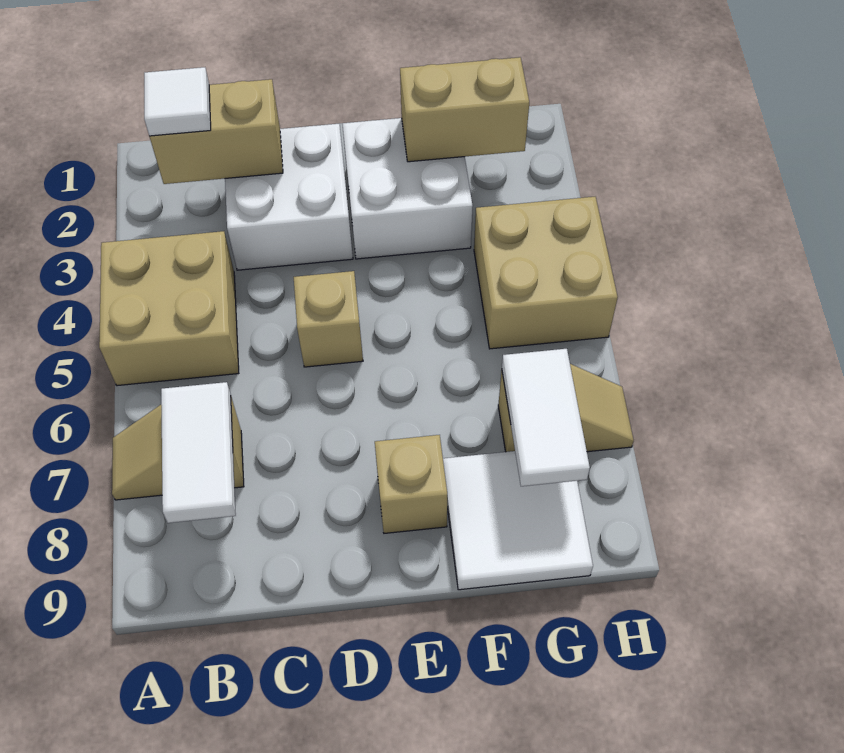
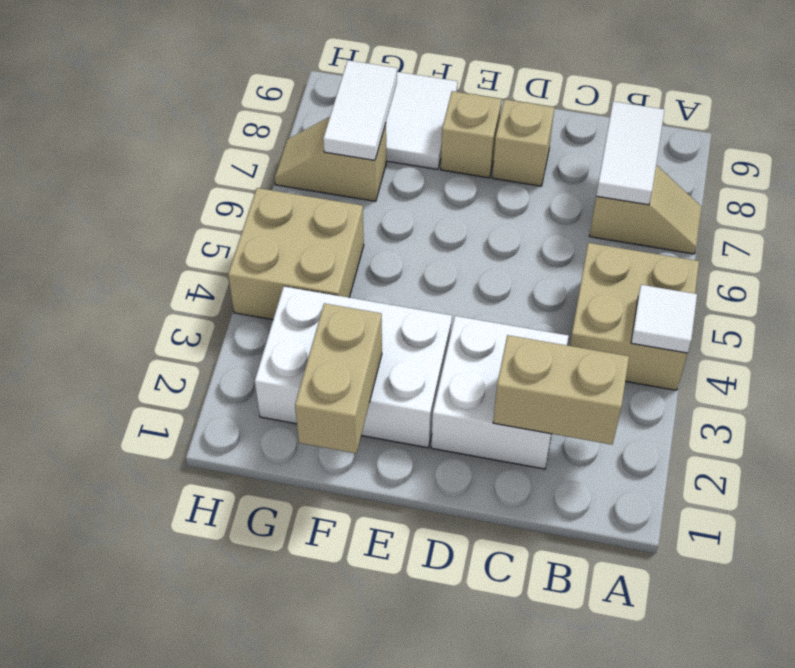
white 1x1 tile [144,67,211,136] -> white 1x1 tile moved to [631,285,697,353]
tan 1x1 brick [294,271,363,367] -> tan 1x1 brick moved to [492,99,554,186]
white 2x2 brick [342,118,473,259] -> white 2x3 brick [255,286,452,448]
tan 1x2 brick [400,57,529,162] -> tan 1x2 brick turned to [295,303,382,453]

